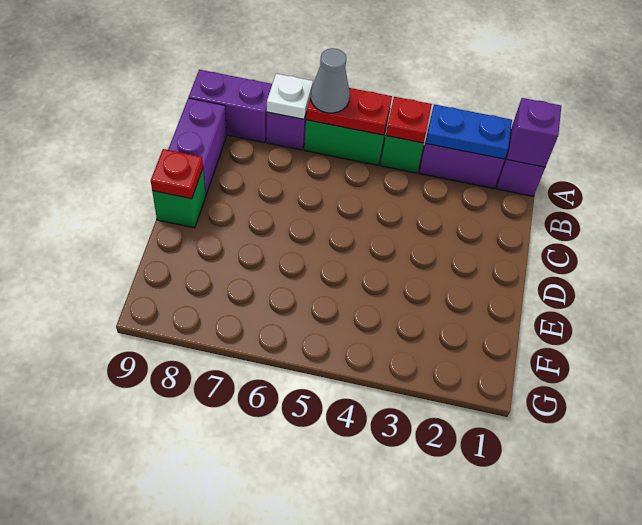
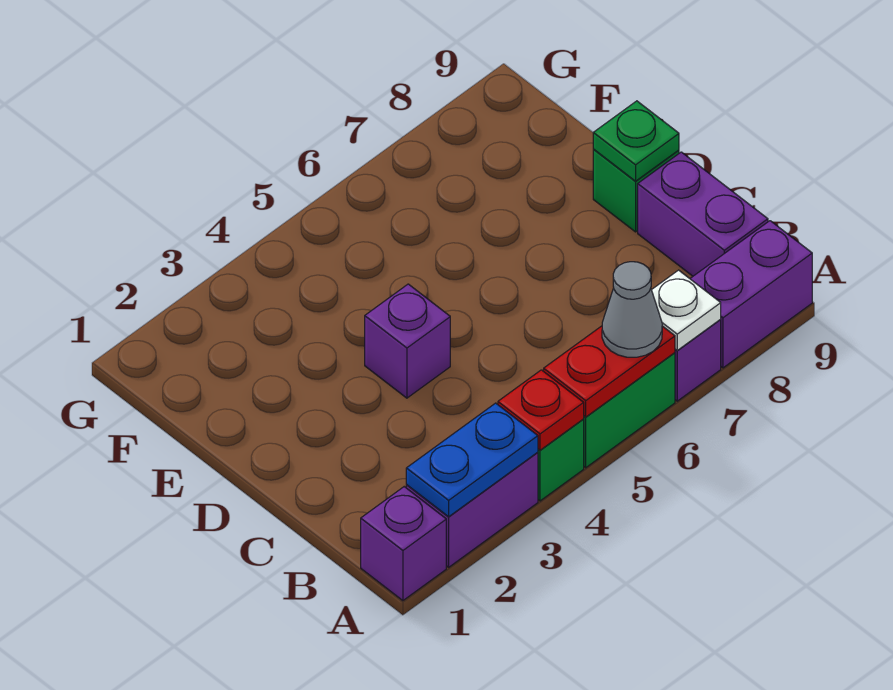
purple 1x1 brick [507,98,561,167] -> purple 1x1 brick moved to [365,284,450,398]
red 1x1 plate [151,149,203,199] -> green 1x1 plate [593,101,679,181]

